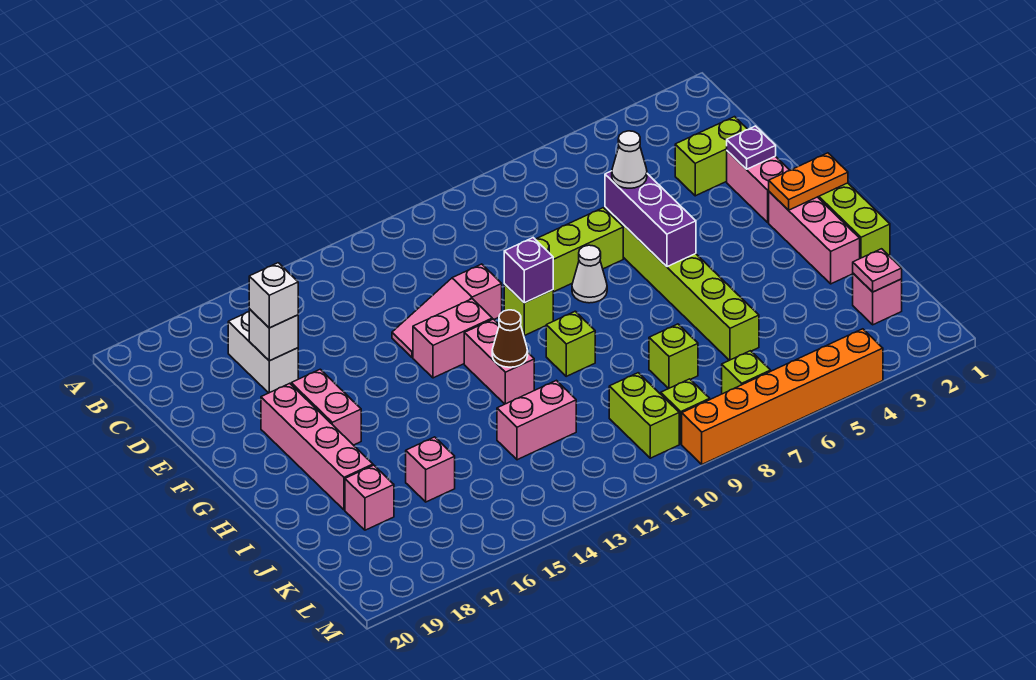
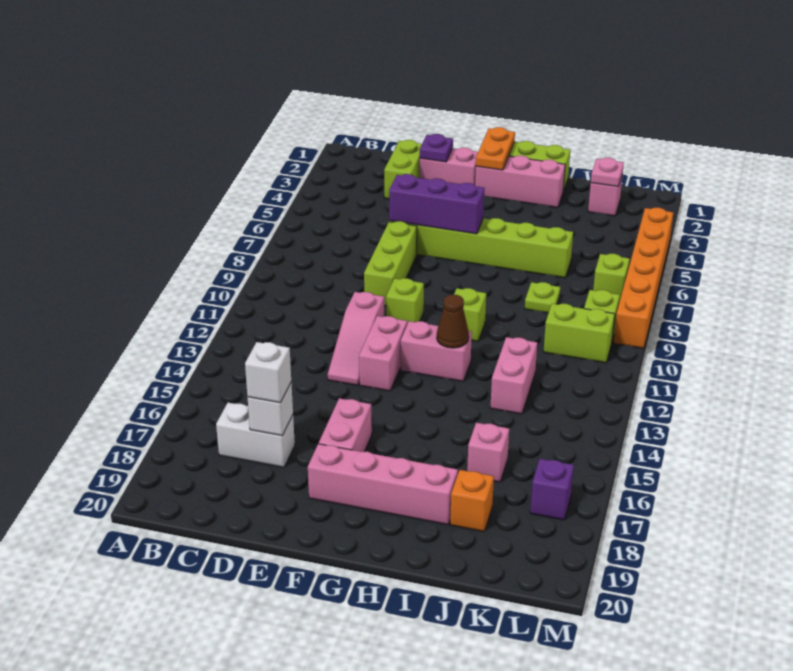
white 1x1 cone [612,131,647,188] -> none
white 1x1 cone [572,245,607,303] -> none
purple 1x1 brick [504,238,553,303] -> purple 1x1 brick moved to [530,459,574,520]
pink 1x2 brick [291,369,361,445] -> pink 1x2 brick turned to [319,398,372,452]
lime 1x1 brick [649,324,698,389] -> lime 1x1 plate [525,282,560,313]
pink 1x1 brick [345,465,394,530] -> orange 1x1 brick [450,470,494,532]

